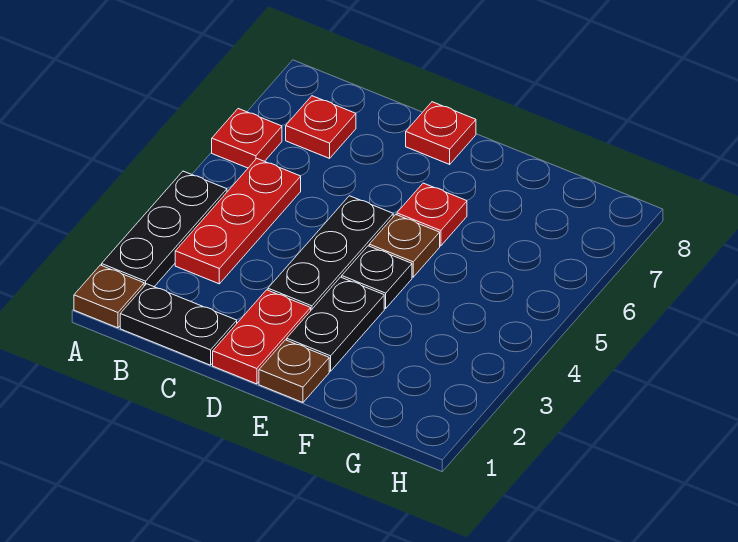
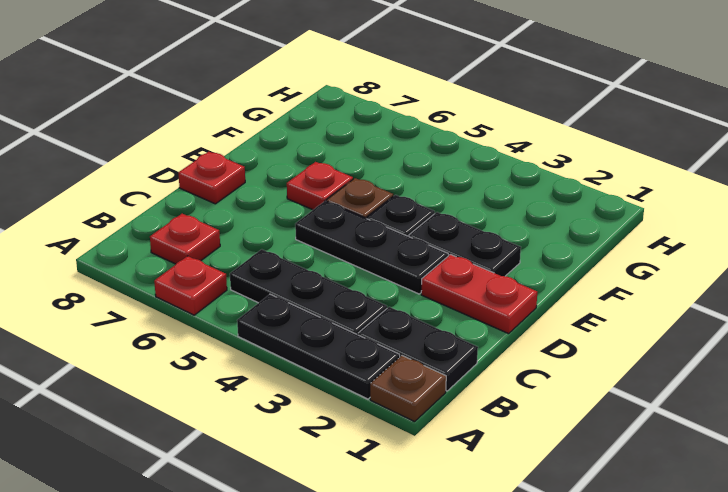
black 1x2 plate [120,284,237,365] -> black 1x2 plate turned to [358,307,478,391]
red 1x3 plate [175,159,301,284] -> black 1x3 plate [230,249,387,335]
brown 1x1 plate [259,340,329,402] -> none

